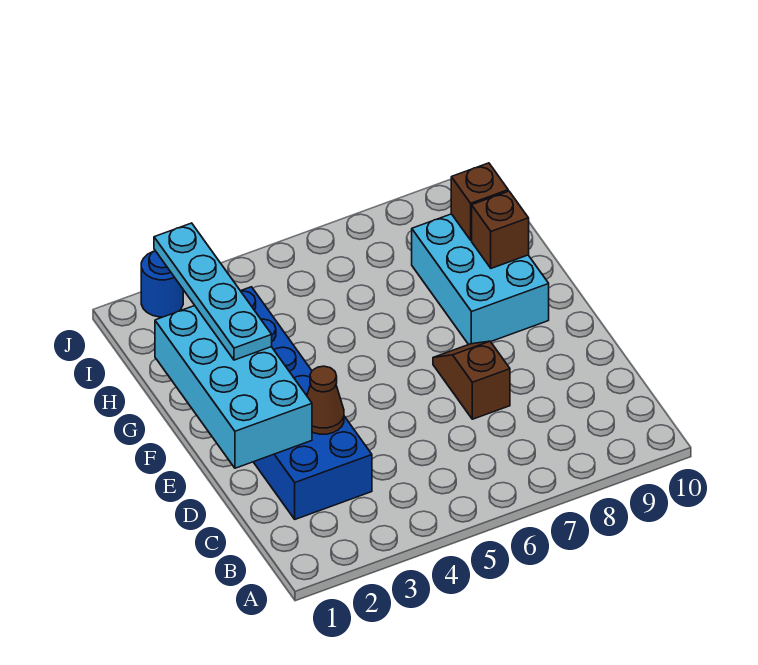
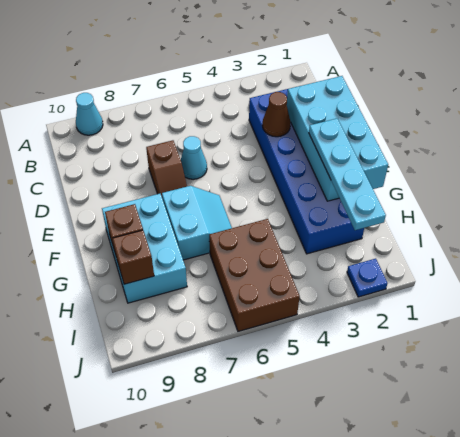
none -> cyan 1x1 cone [76,93,103,135]
none -> cyan 1x1 cone [181,136,207,179]
none -> cyan 2x2 slope [162,186,232,260]
none -> brown 2x3 brick [209,219,300,331]
blue 1x1 round brick [141,251,183,317] -> blue 1x1 plate [347,259,388,297]

